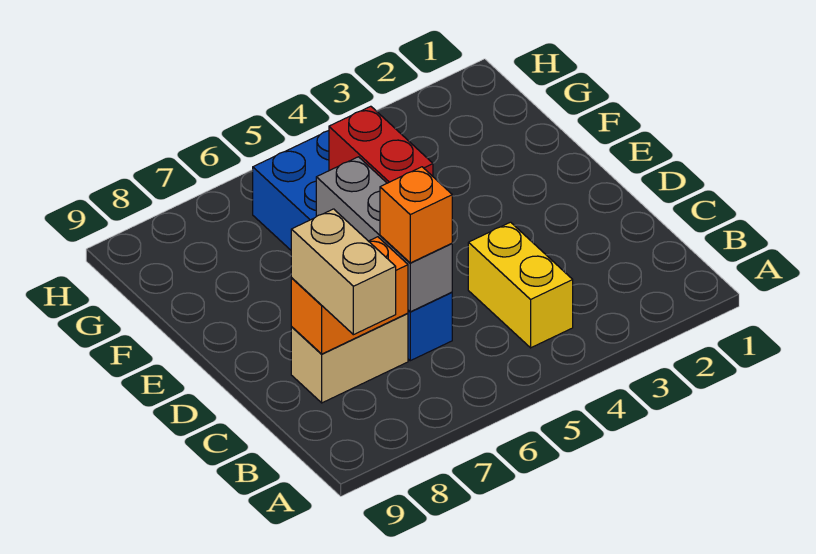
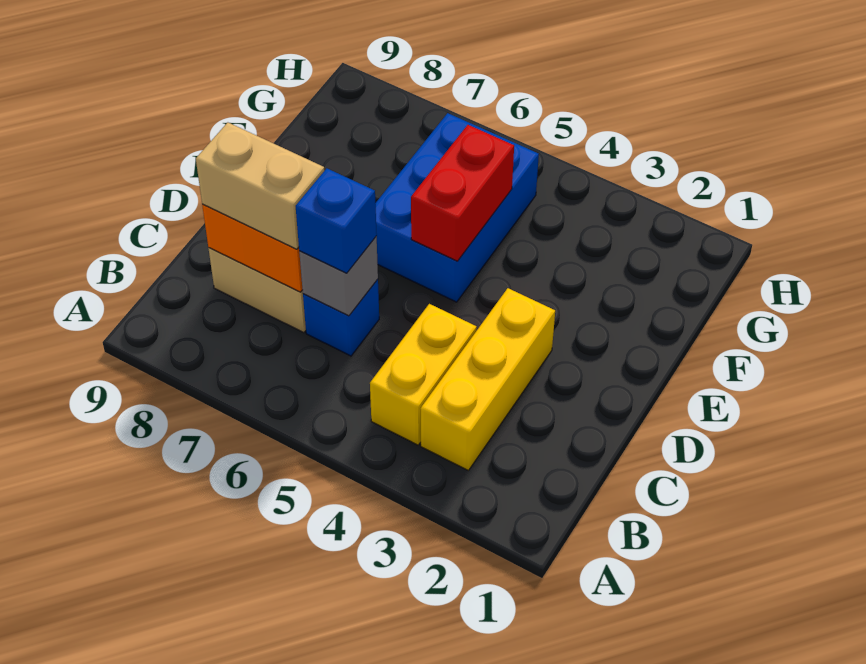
none -> yellow 1x3 brick [420,288,555,470]
tan 1x2 brick [291,209,396,335] -> tan 1x2 brick turned to [196,123,324,249]
grey 1x3 brick [316,157,452,312] -> grey 1x1 brick [299,236,378,316]
orange 1x1 brick [380,167,452,263] -> blue 1x1 brick [296,168,377,273]

